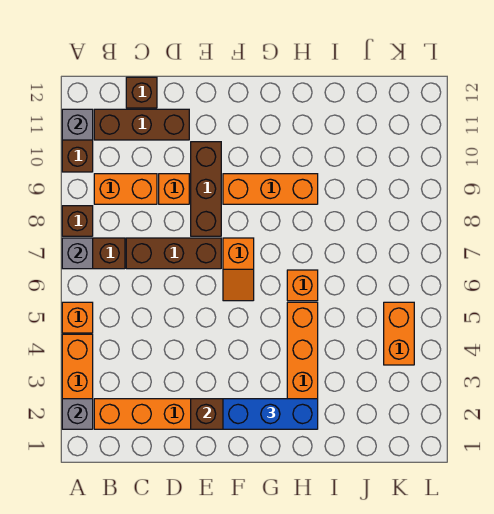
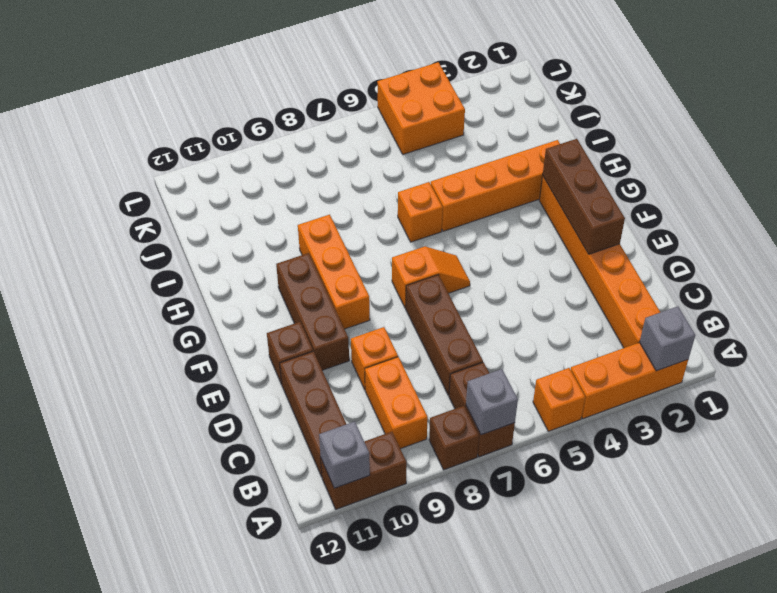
brown 1x1 brick [126,77,157,108] -> brown 1x1 brick moved to [267,322,313,384]
brown 1x3 brick [191,142,221,236] -> brown 1x3 brick turned to [276,253,349,370]
blue 1x3 brick [223,399,318,429] -> none
orange 1x2 brick [384,302,414,365] -> orange 2x2 brick [377,62,465,154]

